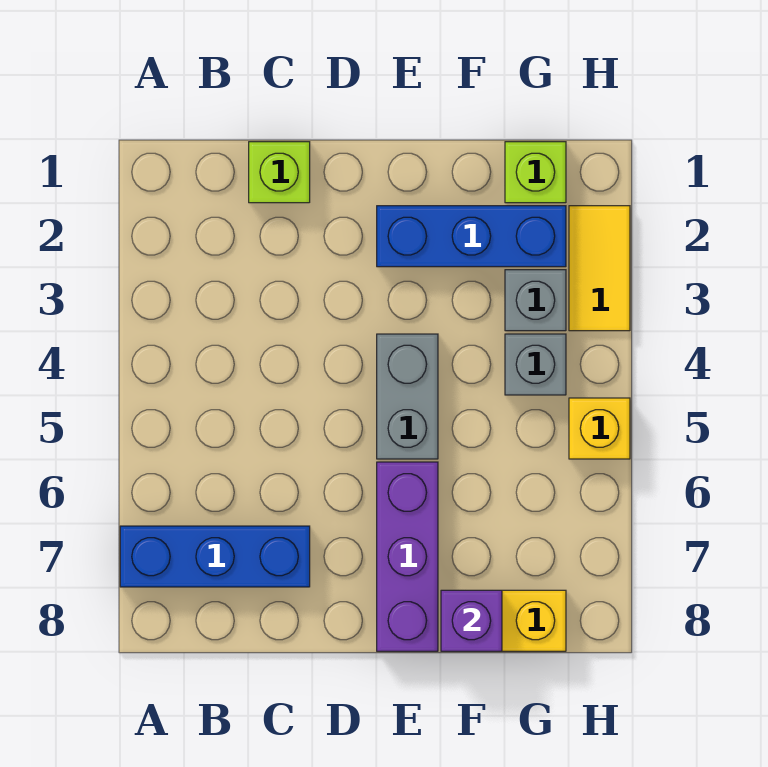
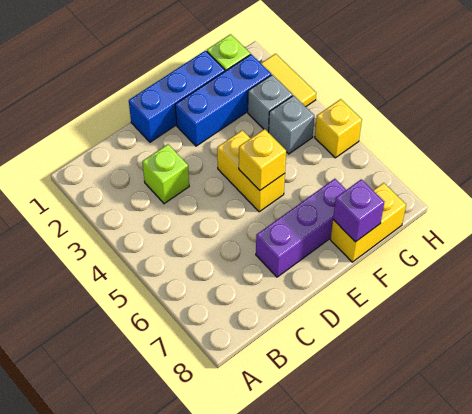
blue 1x3 brick [120,526,310,587] -> blue 1x3 brick moved to [129,51,225,142]
lime 1x1 brick [249,142,310,203] -> lime 1x1 brick moved to [142,144,189,204]
grey 1x2 brick [377,334,438,459] -> yellow 1x2 brick [217,130,285,212]
none -> yellow 1x1 brick [239,129,286,190]
purple 1x3 brick [377,462,438,651] -> purple 1x3 brick turned to [256,179,346,277]

